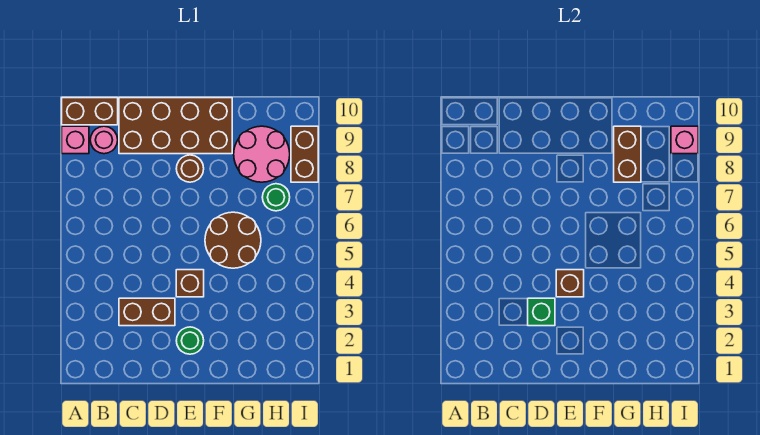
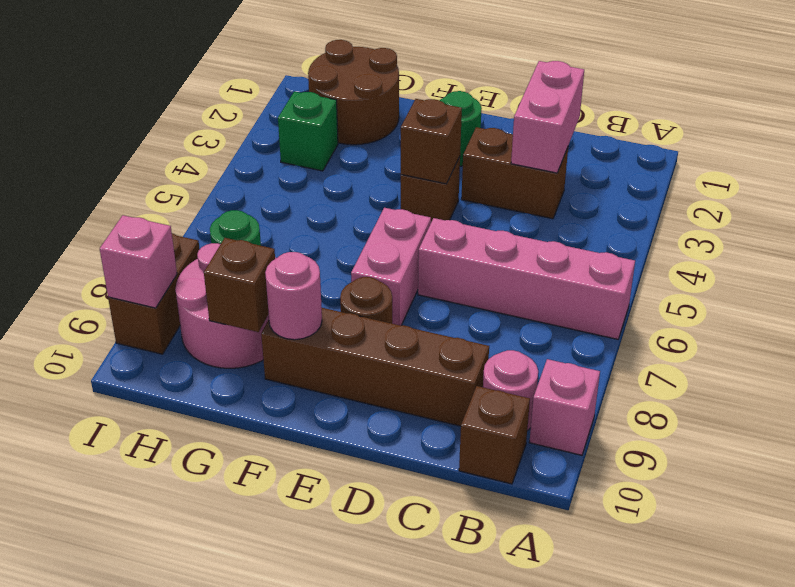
none -> pink 1x4 brick [418,218,635,339]
brown 1x2 brick [62,98,118,125] -> brown 1x1 brick [459,386,530,484]
none -> pink 1x2 brick [511,61,584,173]
brown 2x4 brick [119,98,232,154] -> brown 1x4 brick [261,308,489,426]
green 1x1 brick [528,298,555,326] -> green 1x1 brick moved to [278,92,338,171]
none -> pink 1x2 brick [351,208,431,326]
brown 2x2 round brick [205,212,261,268] -> brown 2x2 round brick moved to [308,40,399,145]
none -> pink 1x1 round brick [265,252,322,340]
brown 1x2 brick [614,126,641,182] -> brown 1x1 brick [204,238,275,332]

